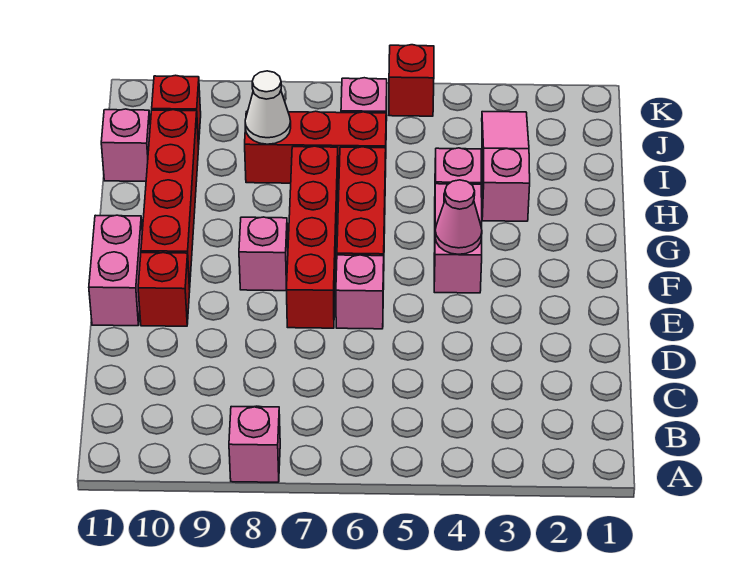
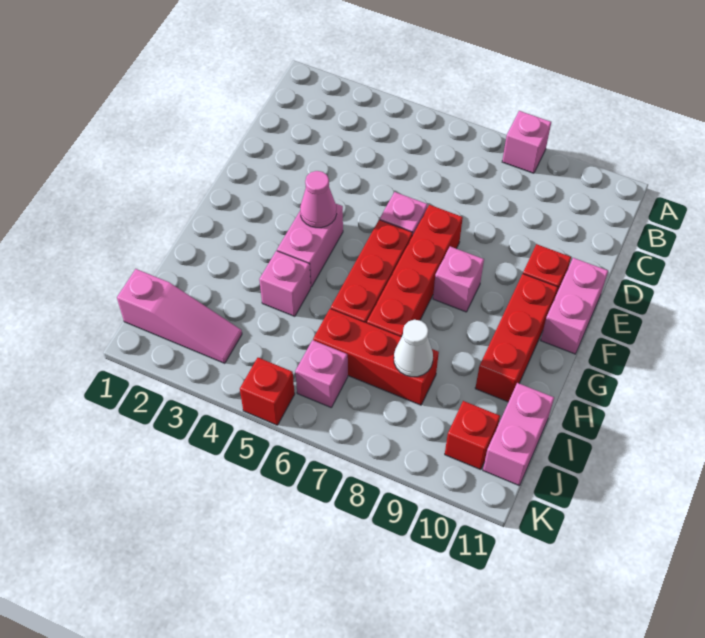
red 1x4 brick [141,110,199,289] -> red 1x3 brick [475,274,558,402]
pink 1x3 slope [482,112,530,221] -> pink 1x3 slope turned to [117,269,242,363]
pink 1x1 brick [101,109,150,181] -> pink 1x2 brick [483,383,554,486]

